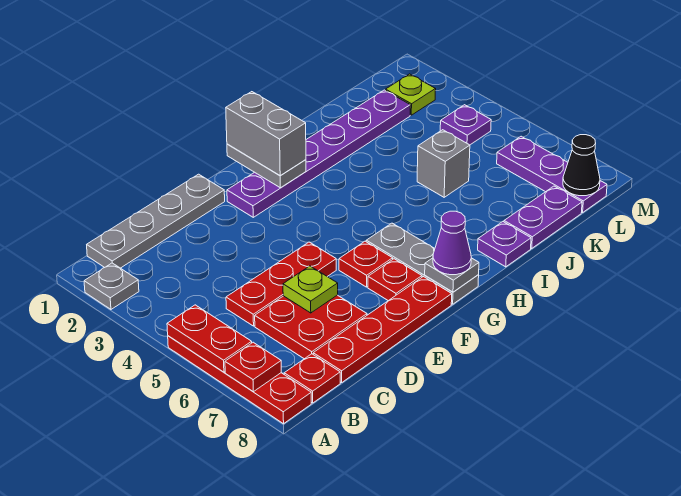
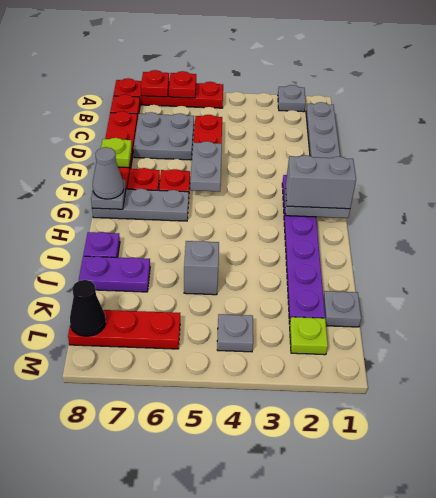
red 1x2 plate [167,305,252,372] -> red 1x1 plate [169,71,196,98]
red 2x2 plate [255,295,367,359] -> grey 2x2 plate [133,112,194,160]
lime 1x1 plate [283,266,338,313] -> lime 1x1 plate moved to [101,138,132,168]
none -> grey 1x2 plate [190,141,222,192]
purple 1x1 cone [433,211,471,275] -> grey 1x1 cone [93,147,124,199]
purple 1x2 plate [504,186,582,248] -> purple 1x2 plate turned to [79,256,150,292]
none -> grey 1x1 plate [323,291,361,327]
purple 1x1 plate [440,105,491,145] -> grey 1x1 plate [217,314,253,352]
purple 1x3 plate [497,136,607,213] -> red 1x3 plate [68,310,180,349]

